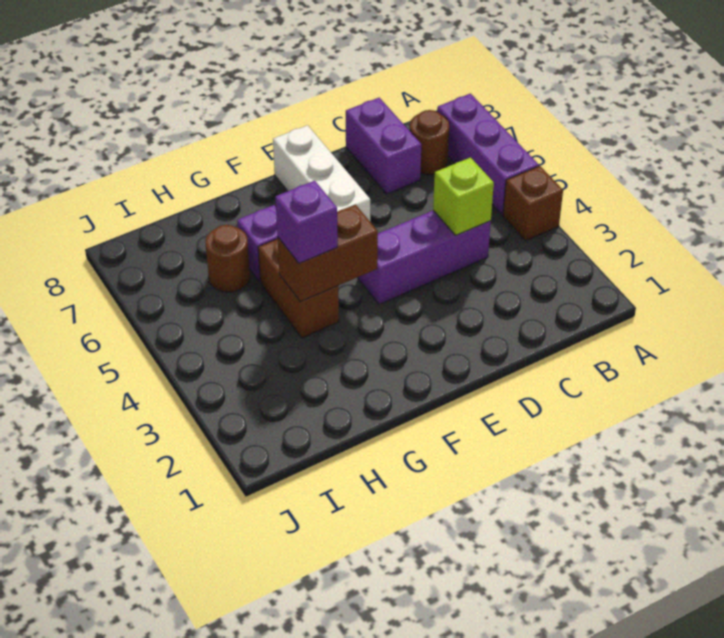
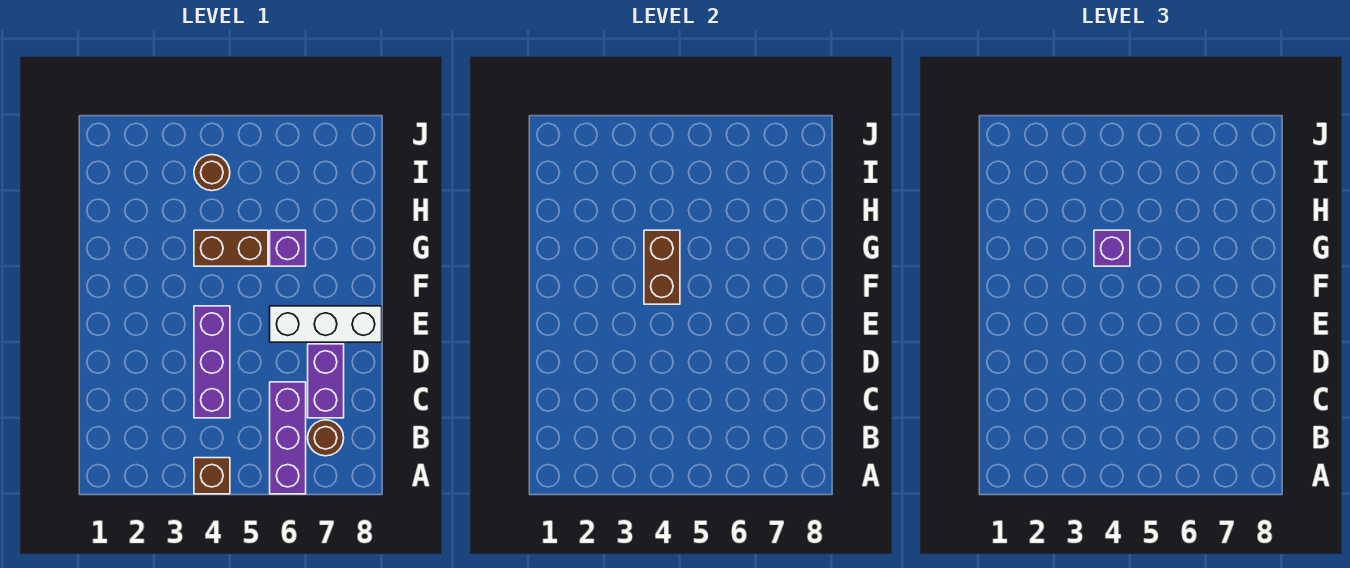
purple 1x3 brick [437,94,539,215] -> purple 1x3 brick turned to [270,382,306,494]
lime 1x1 brick [433,158,494,235] -> none
purple 1x2 brick [346,98,421,194] -> purple 1x2 brick turned to [308,344,344,418]
brown 1x1 round brick [206,225,250,292] -> brown 1x1 round brick moved to [194,155,230,191]

